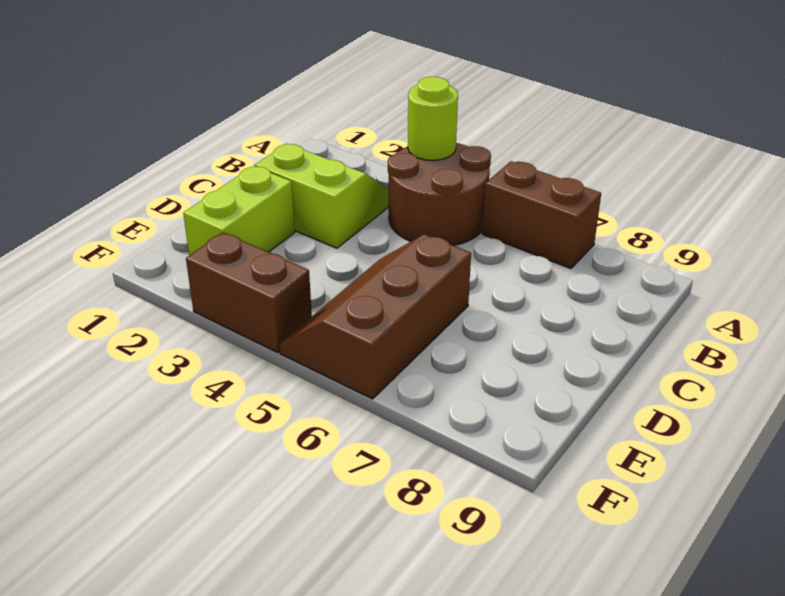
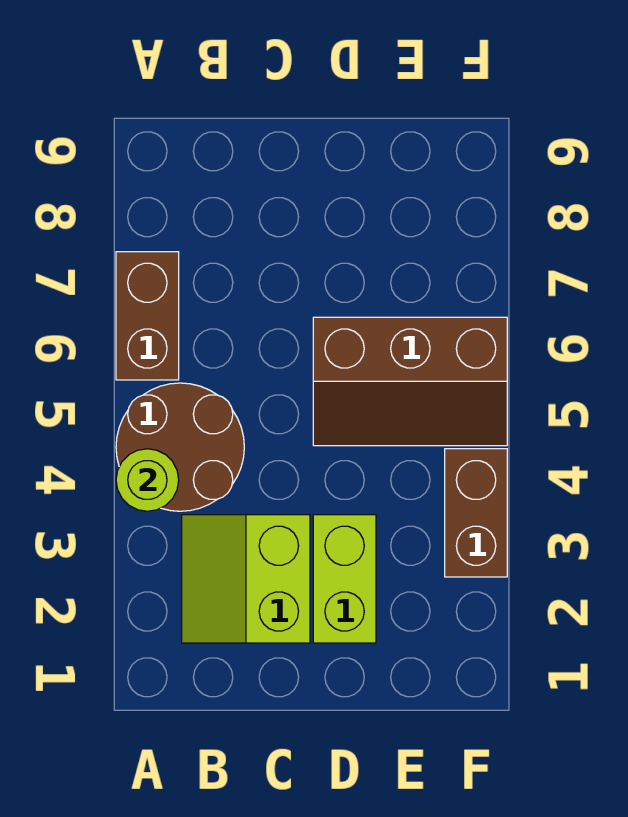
lime 1x2 brick [183,166,295,255] -> lime 1x2 brick turned to [313,515,376,643]

